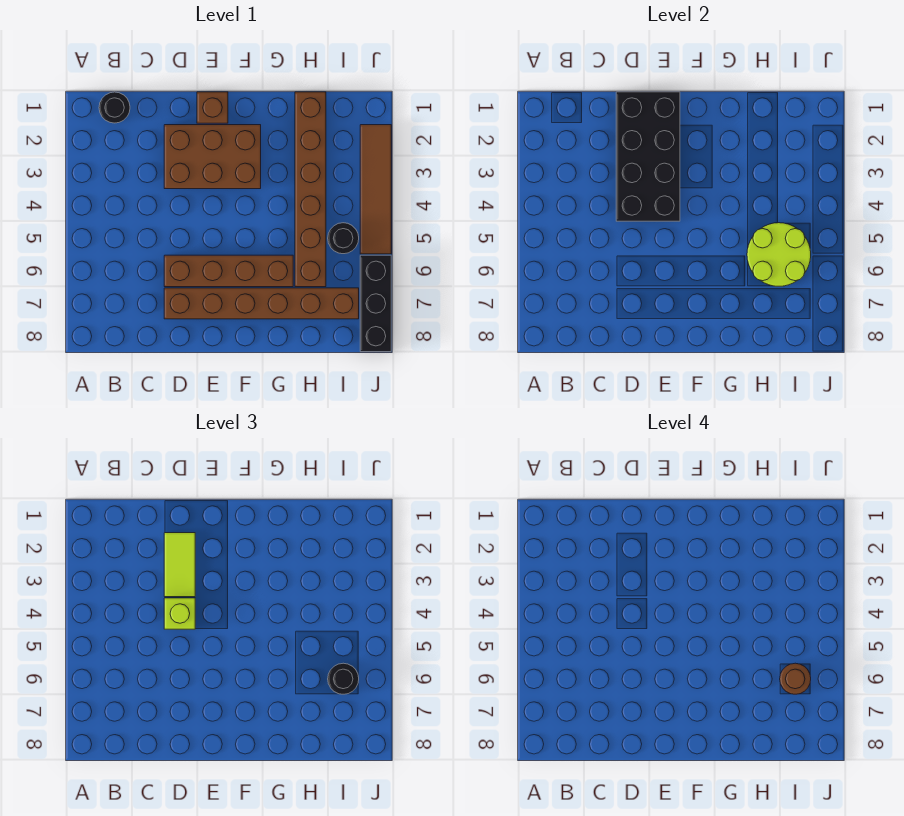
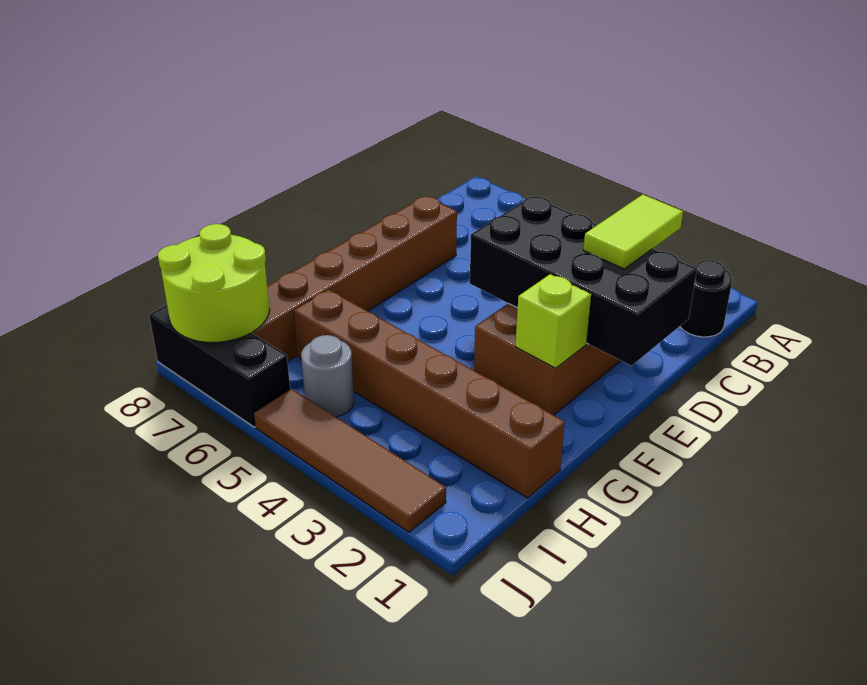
lime 1x2 tile [164,533,195,597] -> lime 1x2 tile turned to [583,195,683,269]
lime 1x1 brick [164,598,195,629] -> lime 1x1 brick moved to [516,274,591,368]
brown 1x4 brick [164,255,293,287] -> none
brown 1x1 brick [197,92,228,123] -> none
lime 2x2 round brick [747,223,811,286] -> lime 2x2 round brick moved to [158,224,270,342]
black 1x1 round brick [328,223,359,254] -> grey 1x1 round brick [301,335,354,417]
black 1x1 round brick [328,663,359,694] -> none
brown 1x1 round brick [780,663,811,694] -> none

